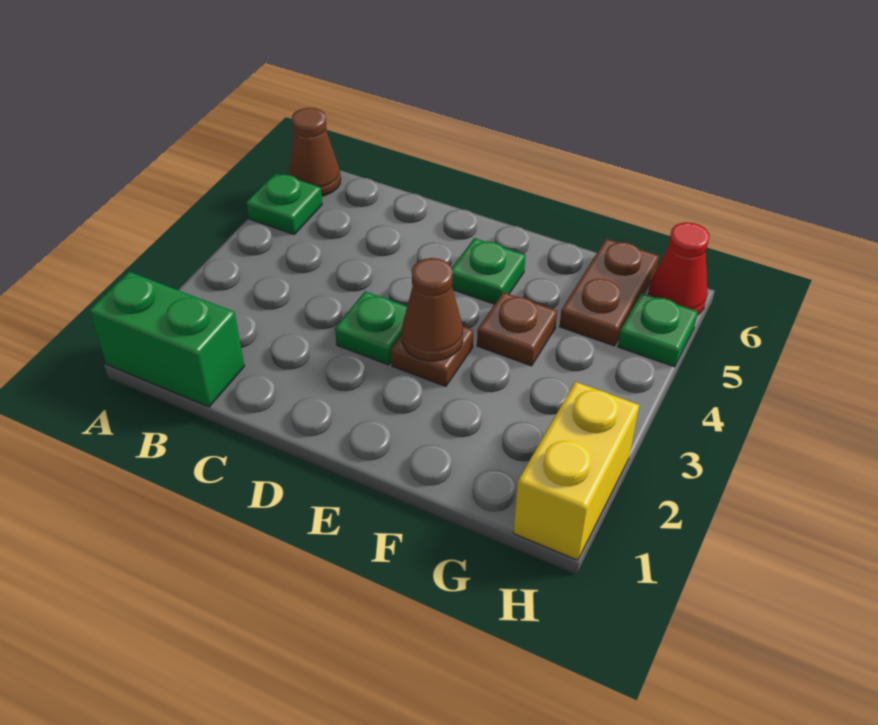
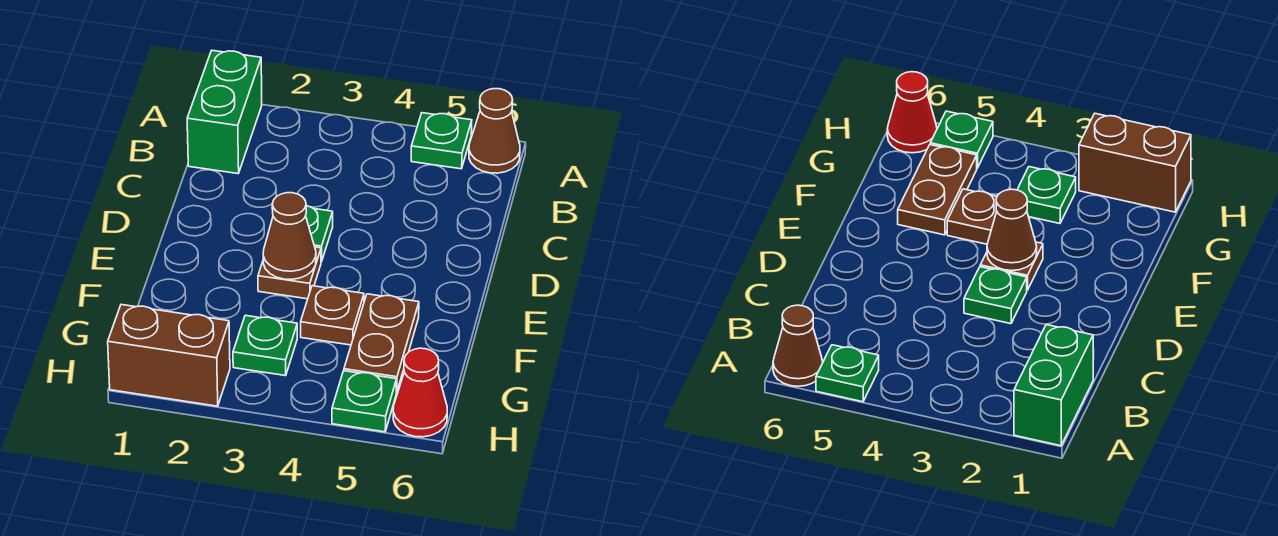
green 1x1 plate [452,238,525,304] -> green 1x1 plate moved to [233,315,297,376]
brown 1x2 plate [559,239,659,346] -> brown 1x2 plate turned to [344,294,419,392]
yellow 1x2 brick [513,382,639,560] -> brown 1x2 brick [108,305,230,406]

